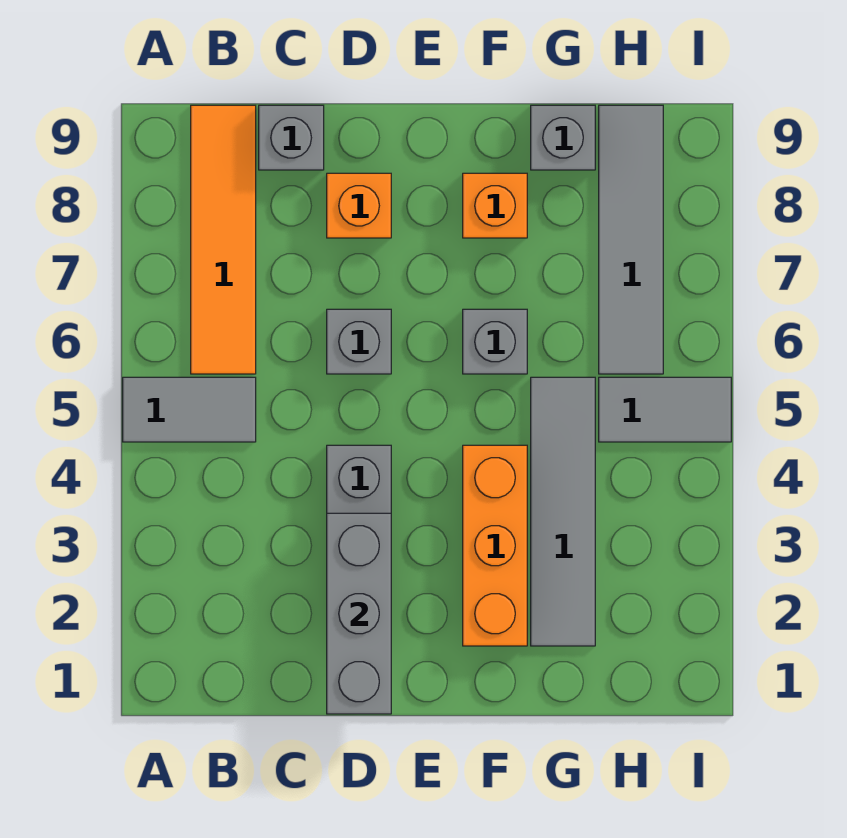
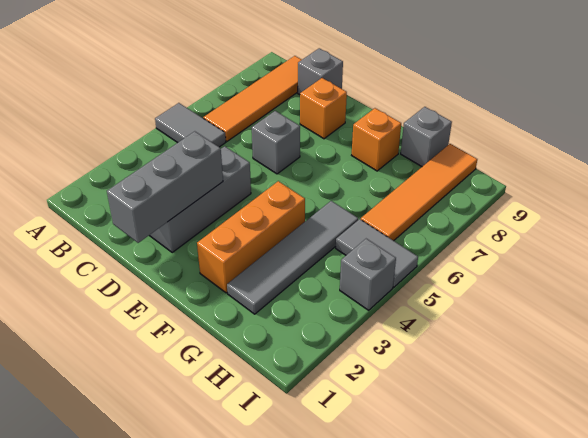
grey 1x1 brick [463,309,527,374] -> grey 1x1 brick moved to [340,239,396,310]
grey 1x4 tile [599,105,663,374] -> orange 1x4 tile [361,144,477,241]

